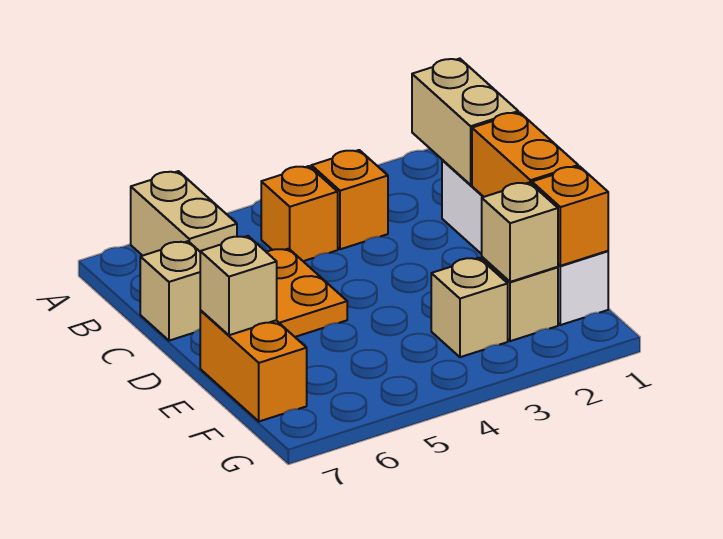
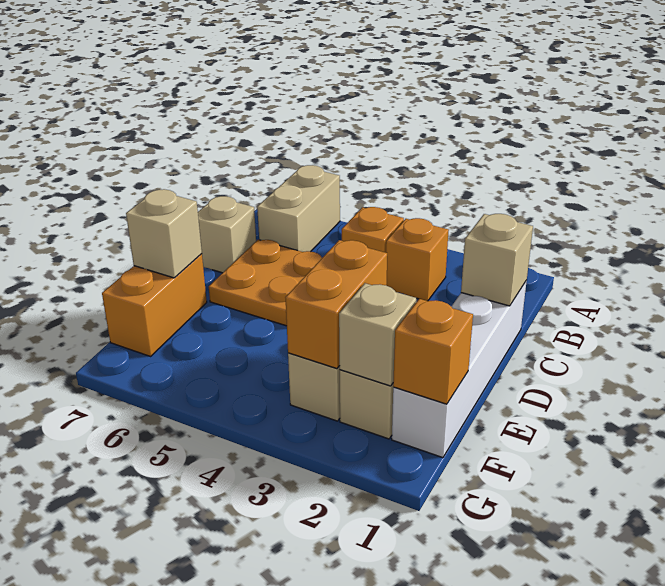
tan 1x2 brick [412,59,518,185] -> tan 1x1 brick [461,214,533,306]
orange 1x2 brick [472,112,578,197] -> orange 1x2 brick moved to [285,240,387,369]

